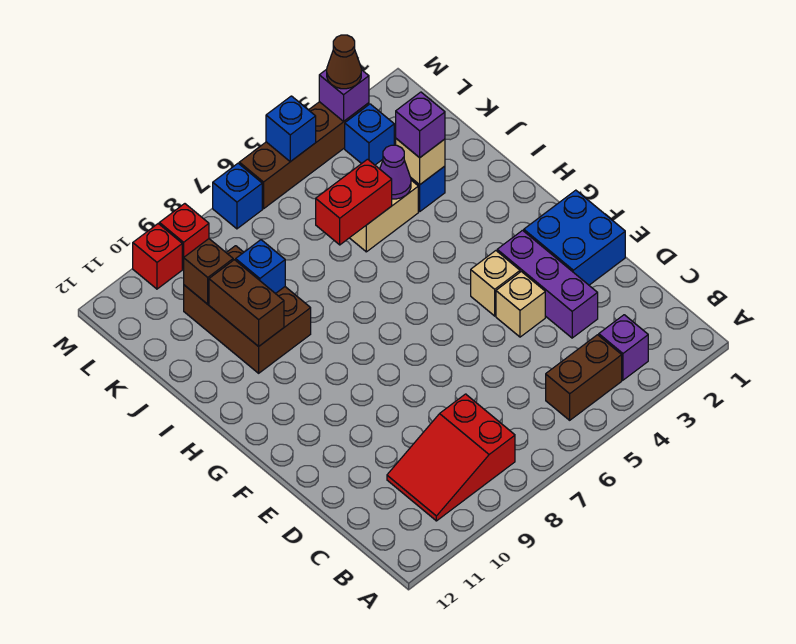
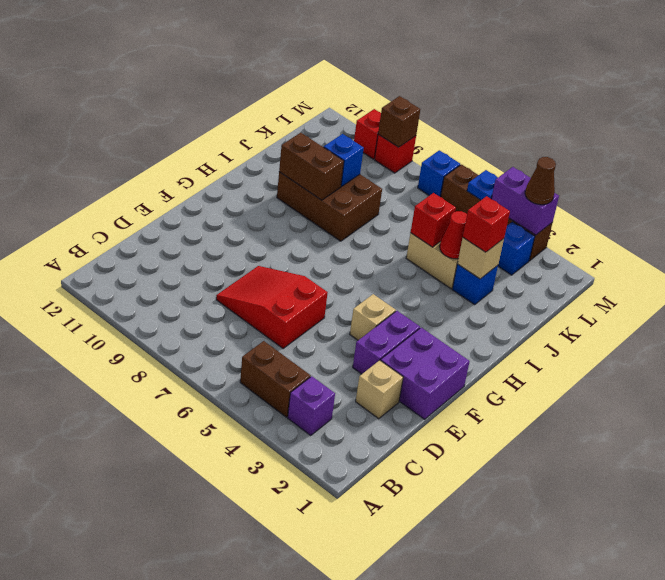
red 2x3 slope [387,394,515,521] -> red 2x3 slope moved to [216,266,328,348]
purple 1x3 brick [497,230,598,338] -> purple 1x2 brick [353,311,420,374]
blue 2x2 brick [524,190,625,285] -> purple 2x2 brick [381,327,470,419]
tan 1x1 brick [496,272,545,337] -> tan 1x1 brick moved to [356,360,403,419]
brown 2x3 brick [184,246,311,373] -> brown 2x3 brick turned to [277,172,382,241]
brown 1x2 brick [209,260,284,346] -> brown 1x2 brick turned to [279,133,344,200]
purple 1x1 brick [396,92,445,158] -> red 1x1 brick [463,196,510,252]
purple 1x1 cone [380,145,411,199] -> red 1x1 cone [440,211,467,259]
red 1x2 brick [316,159,392,245] -> red 1x1 brick [411,193,456,247]
brown 1x1 brick [184,239,233,304] -> brown 1x1 brick moved to [378,96,420,147]
purple 1x1 brick [319,69,369,121] -> purple 1x2 brick [491,167,559,235]
blue 1x1 brick [266,96,316,162] -> blue 1x1 plate [467,170,498,200]

